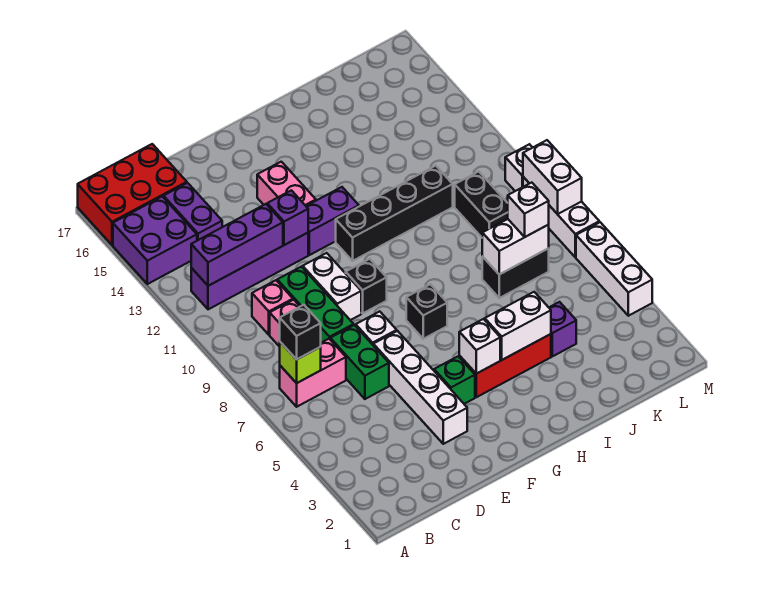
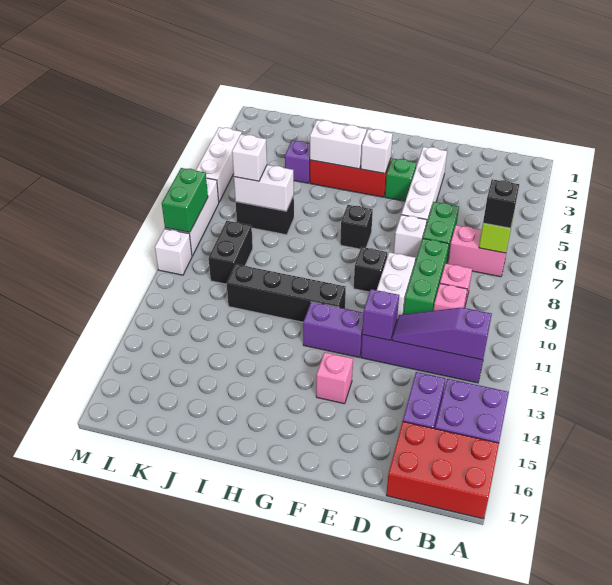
purple 1x3 brick [191,204,283,286] -> purple 1x3 slope [392,307,492,360]
pink 1x2 brick [257,162,316,206] -> pink 1x1 brick [316,352,353,404]
white 1x2 brick [523,140,582,214] -> green 1x2 brick [162,168,208,232]

